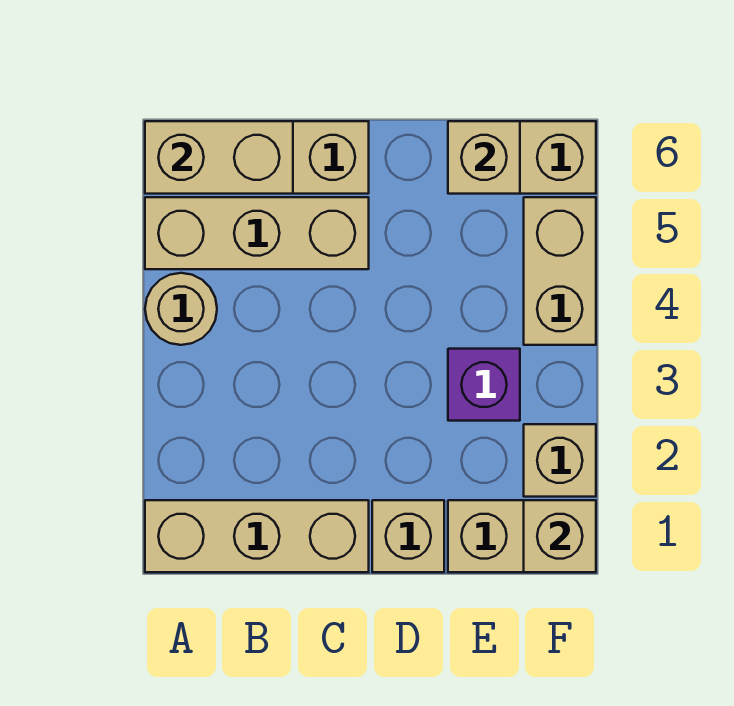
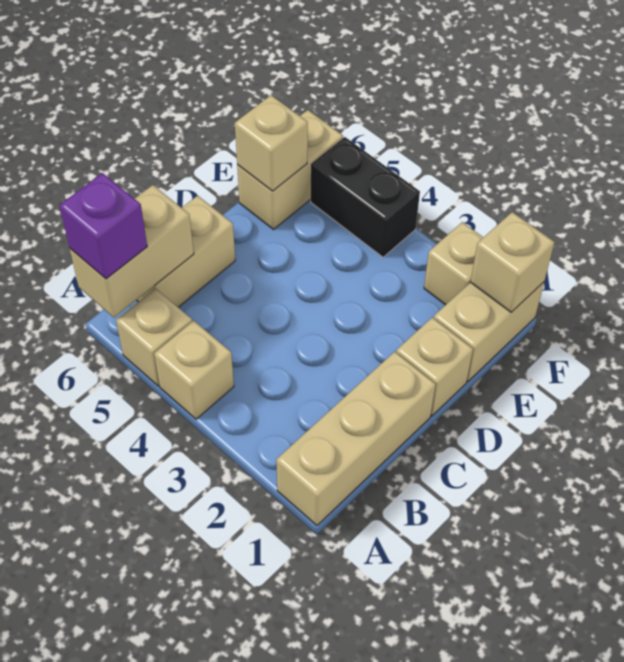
tan 1x1 round brick [145,273,217,345] -> tan 1x1 brick [154,321,234,419]
tan 1x3 brick [145,197,369,269] -> tan 1x1 brick [116,288,192,386]
purple 1x1 brick [448,349,520,421] -> purple 1x1 brick moved to [59,173,147,279]
tan 1x2 brick [524,197,596,345] -> black 1x2 brick [311,137,420,257]

